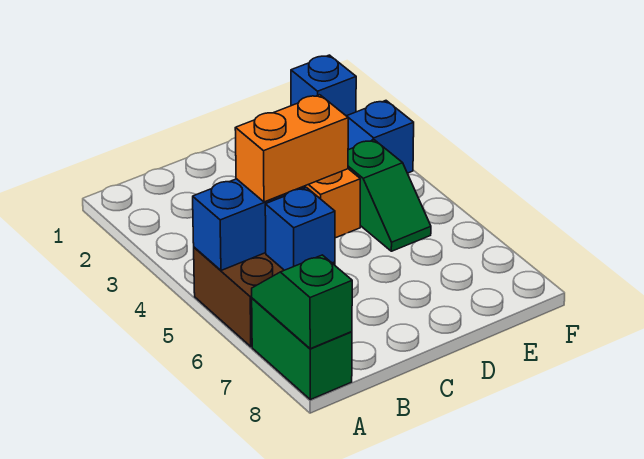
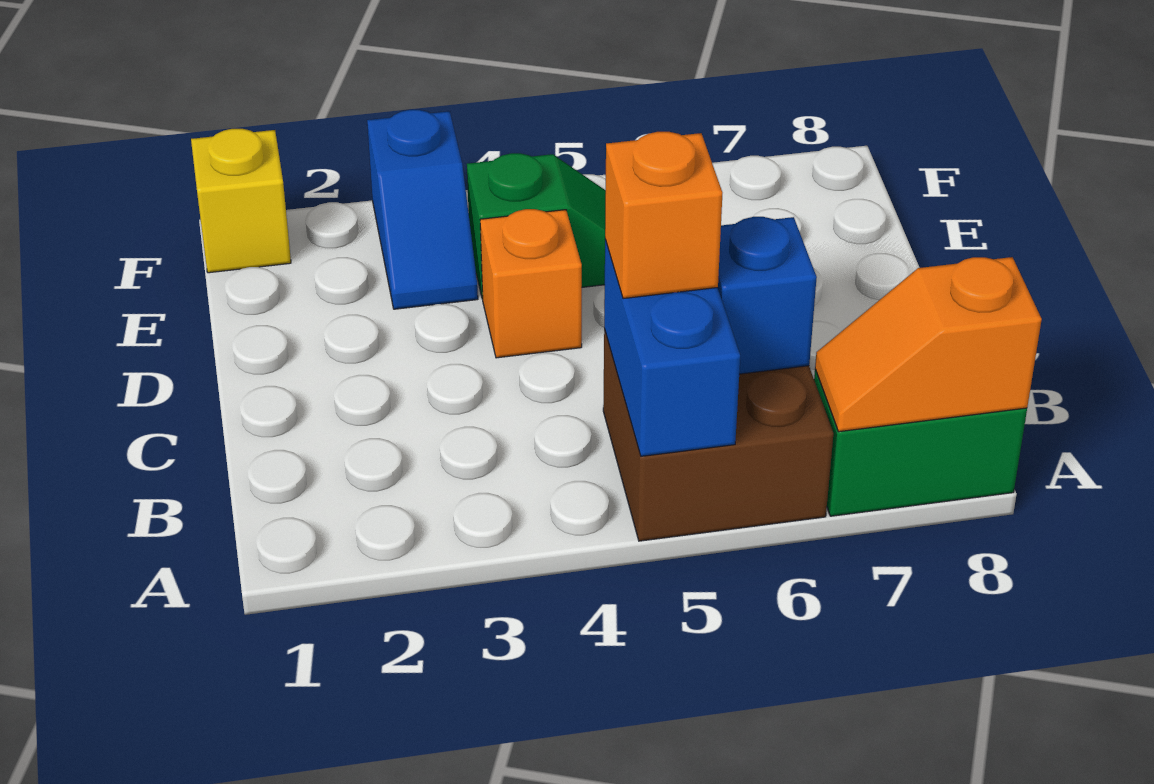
green 1x2 slope [252,255,352,349] -> orange 1x2 slope [815,257,1042,432]
orange 1x2 brick [235,95,348,202] -> orange 1x1 brick [605,132,722,299]
blue 1x1 brick [291,55,356,116] -> yellow 1x1 brick [191,129,291,273]

